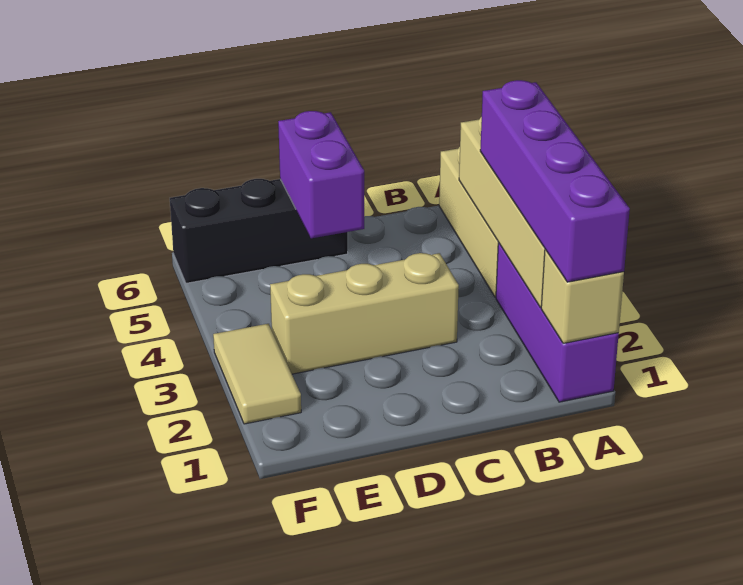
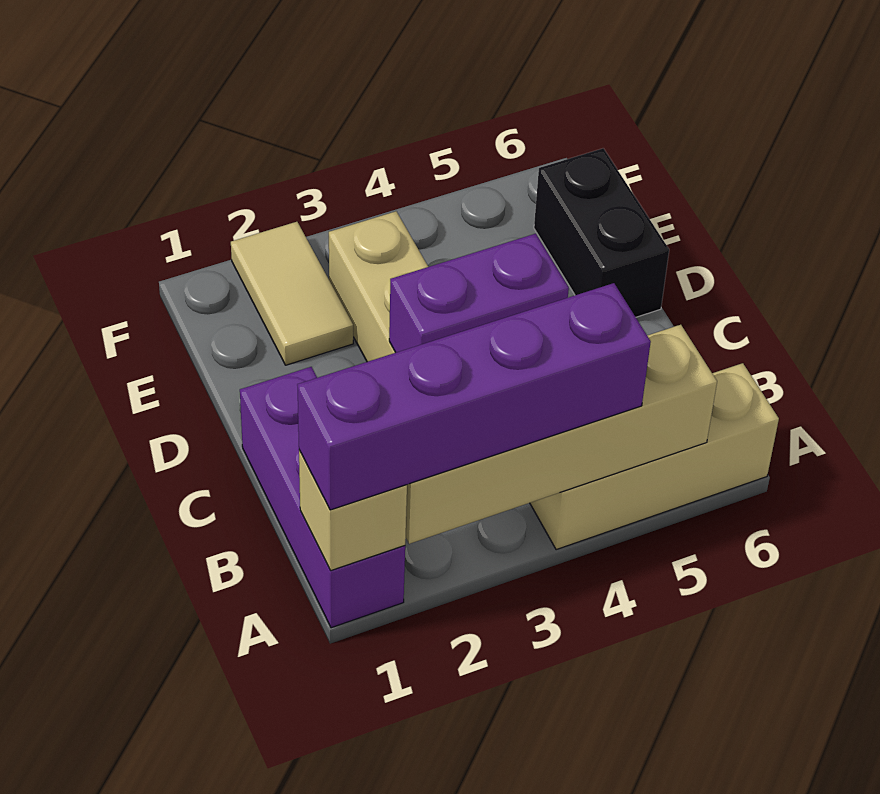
purple 1x3 brick [496,243,619,402] -> purple 1x3 brick turned to [240,367,405,628]
purple 1x2 brick [278,111,364,238] -> purple 1x2 brick moved to [389,234,569,353]
black 1x3 brick [170,179,348,283] -> black 1x2 brick [534,148,669,317]
tan 1x2 tile [213,324,301,424] -> tan 1x2 tile turned to [231,222,353,365]

